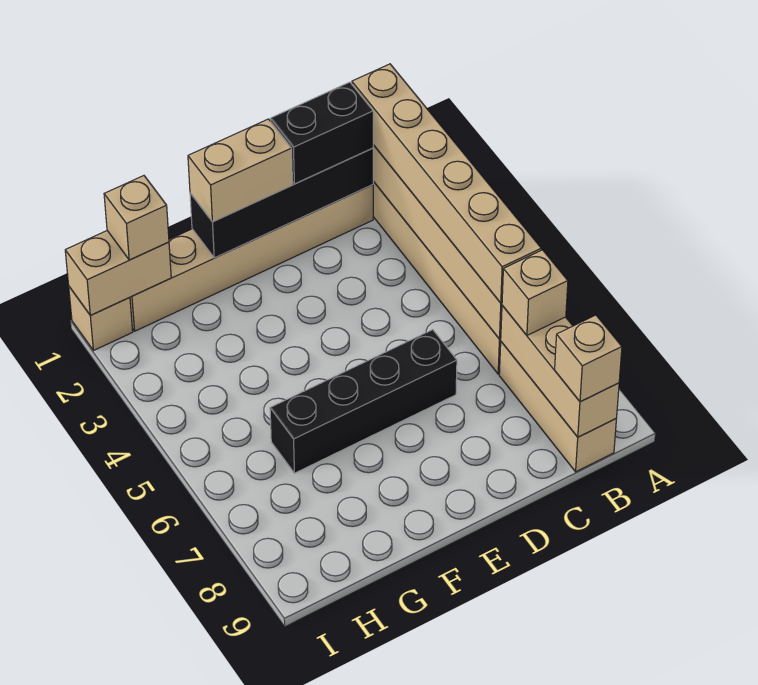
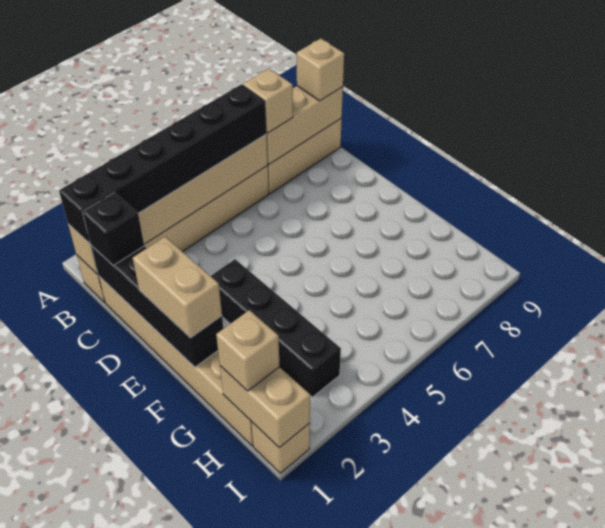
tan 1x6 brick [352,64,541,303] -> black 1x6 brick [59,84,266,243]
black 1x2 brick [271,82,373,184] -> black 1x1 brick [83,193,144,266]
black 1x4 brick [270,330,457,473] -> black 1x4 brick moved to [211,259,341,397]

